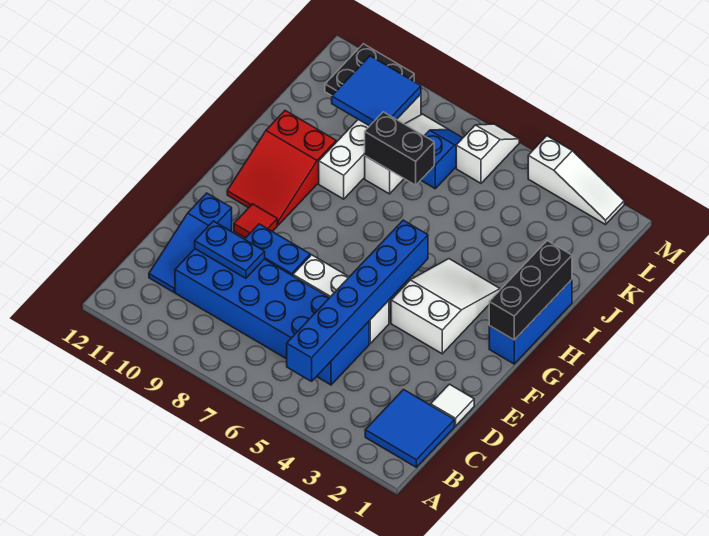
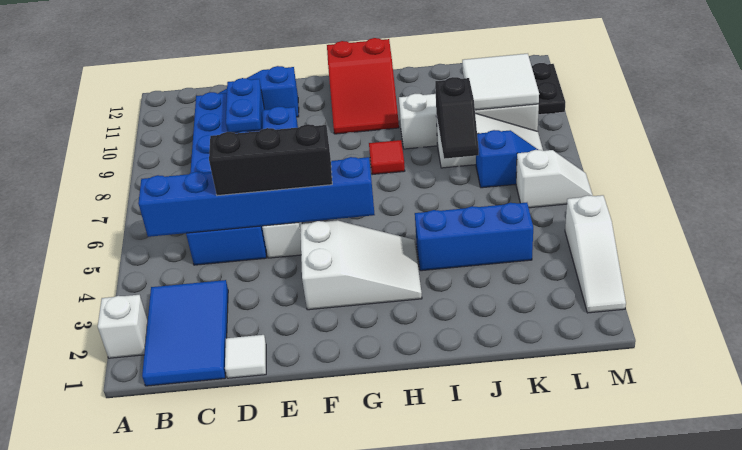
none -> white 1x1 brick [98,295,148,358]
blue 2x2 tile [365,390,455,467] -> blue 2x3 tile [142,280,228,386]
red 1x1 tile [234,204,277,238] -> red 1x1 tile moved to [369,140,405,175]
blue 1x3 brick [489,280,572,364] -> blue 1x3 brick moved to [415,203,533,271]
black 1x3 brick [489,241,572,340] -> black 1x3 brick moved to [209,124,332,196]
red 2x3 slope [227,111,336,225] -> red 2x3 slope turned to [327,38,399,134]
black 1x2 brick [365,112,434,185] -> black 1x2 slope [435,77,479,159]
blue 2x2 tile [332,56,421,126] -> white 2x2 tile [462,54,539,110]

